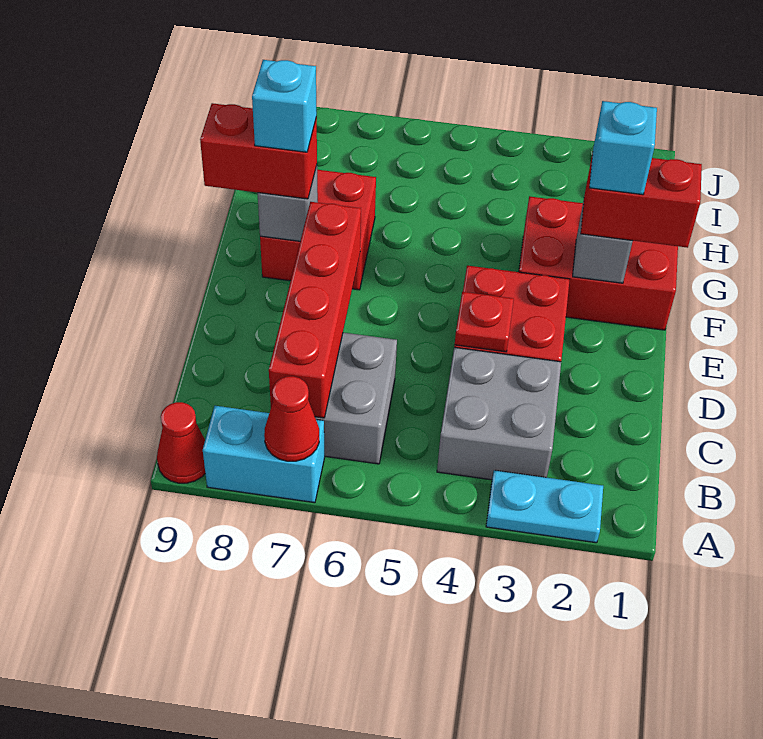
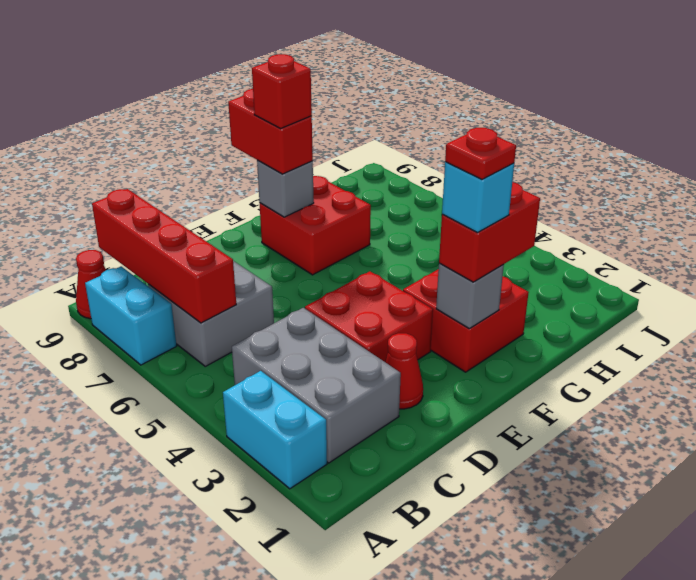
cyan 1x2 plate [486,470,603,543] -> cyan 1x2 brick [223,371,327,489]
red 1x1 cone [264,376,319,461] -> red 1x1 cone moved to [385,333,423,409]
grey 2x2 brick [437,347,561,480] -> grey 2x3 brick [232,308,401,463]
red 1x4 brick [269,202,361,418] -> red 1x4 brick turned to [92,189,236,323]
red 1x1 plate [455,292,514,352] -> red 1x1 plate moved to [445,128,516,179]
red 2x3 brick [519,196,678,330] -> red 2x2 brick [403,269,529,372]
red 1x2 brick [581,153,702,248] -> red 1x2 brick turned to [439,182,540,282]
cyan 1x1 brick [252,60,317,152] -> red 1x1 brick [252,54,312,128]

